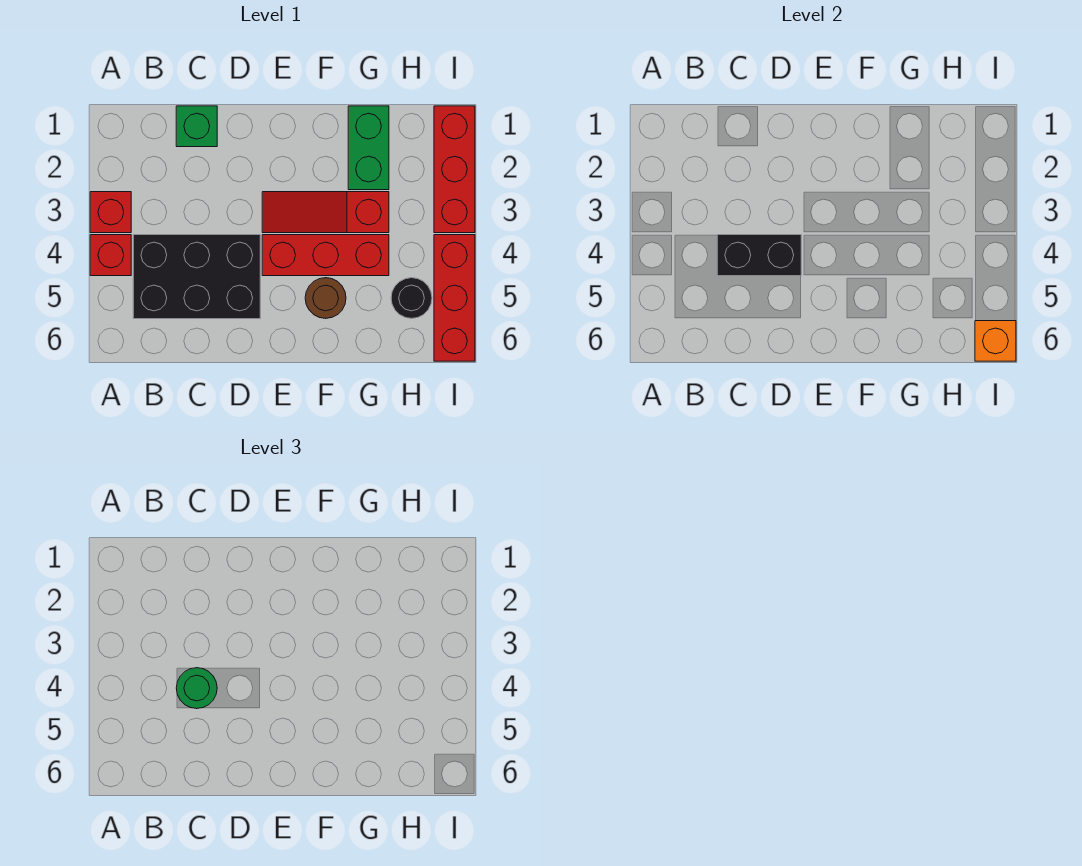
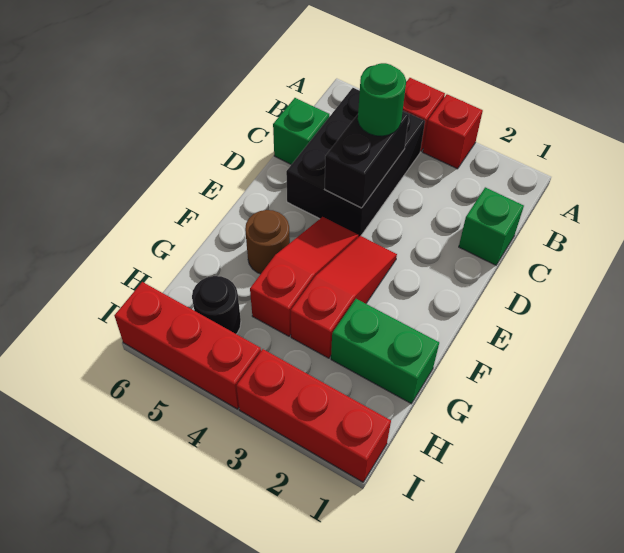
none -> green 1x1 brick [273,98,329,165]
red 1x3 brick [262,235,389,276] -> red 1x3 slope [250,217,358,336]
orange 1x1 brick [975,321,1016,361] -> none

